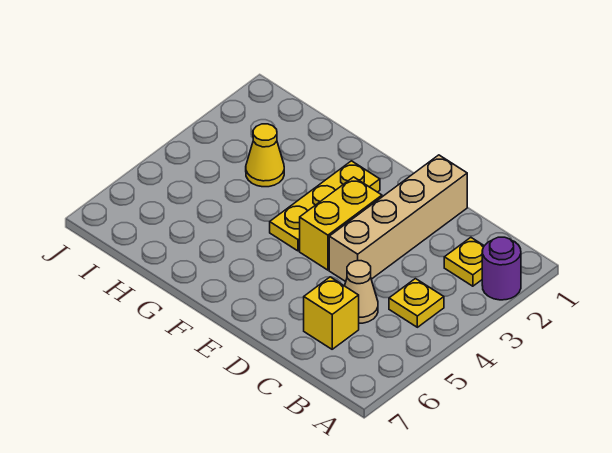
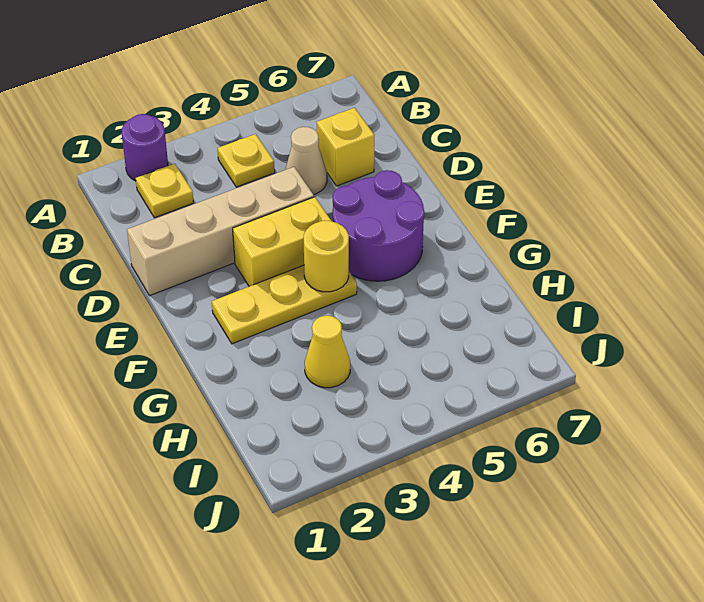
none -> purple 2x2 round brick [333,170,424,281]
none -> yellow 1x1 round brick [304,221,349,292]

